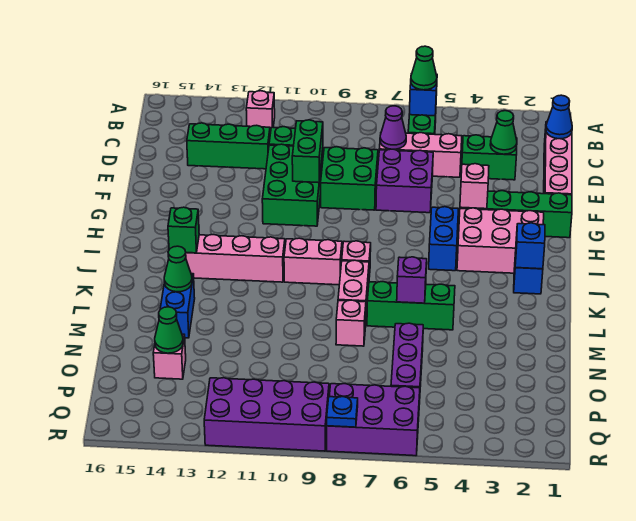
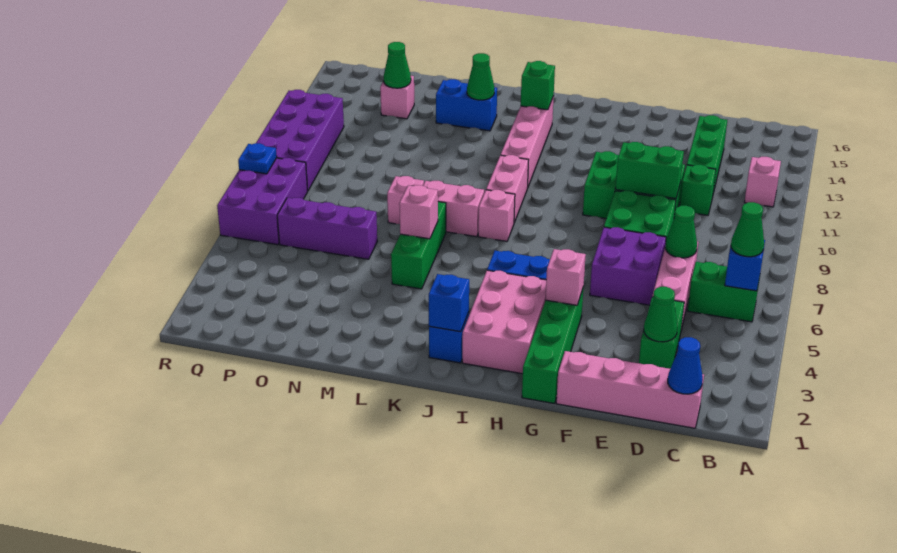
purple 1x1 cone [380,106,406,149] -> green 1x1 cone [665,206,697,258]
purple 1x1 brick [397,257,427,303] -> pink 1x1 brick [399,185,438,239]

